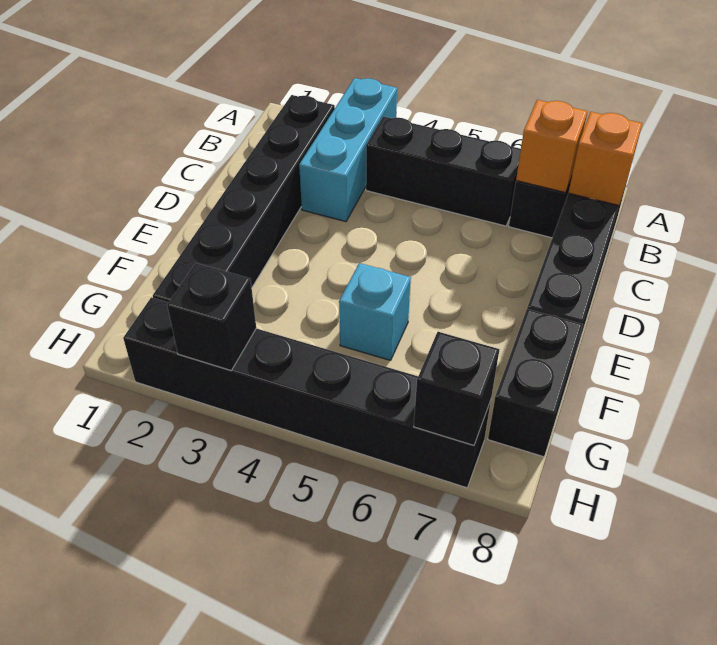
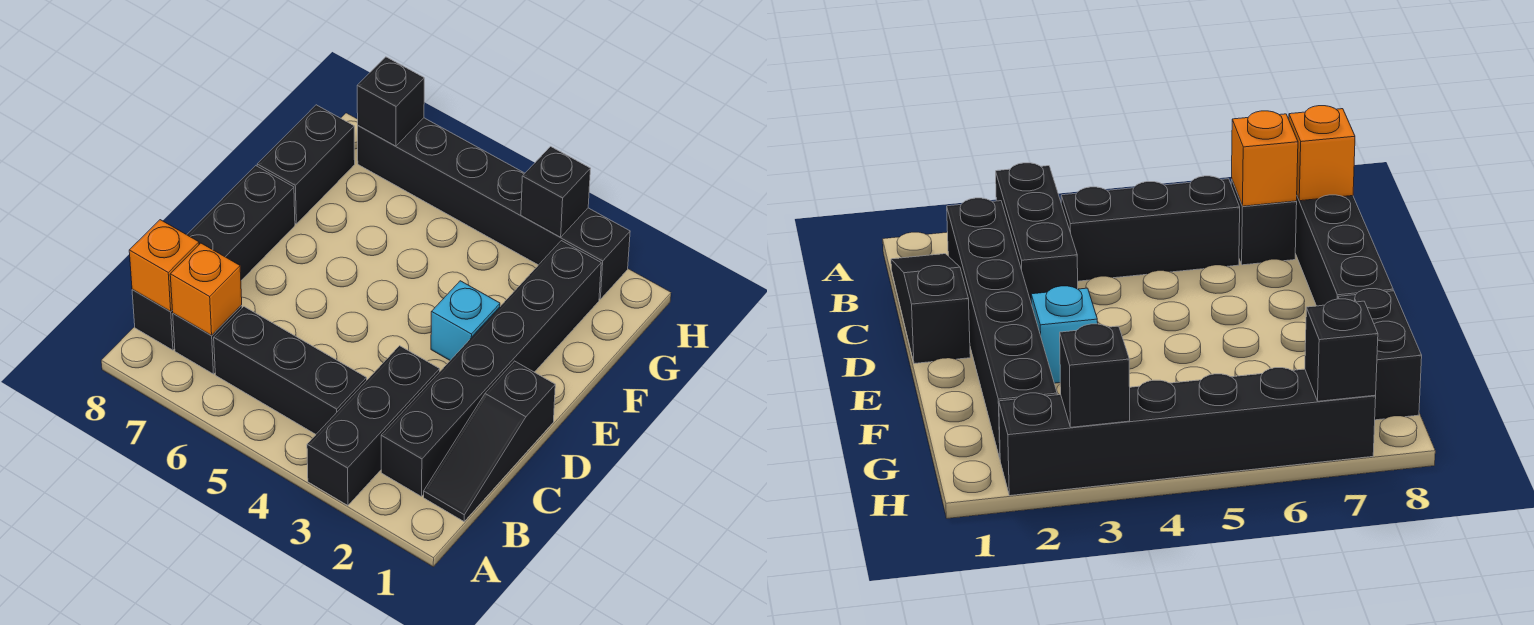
cyan 1x3 brick [299,78,397,222] -> black 1x3 brick [307,346,440,505]
none -> black 1x3 slope [424,361,555,521]
cyan 1x1 brick [339,263,411,360] -> cyan 1x1 brick moved to [431,281,500,360]

